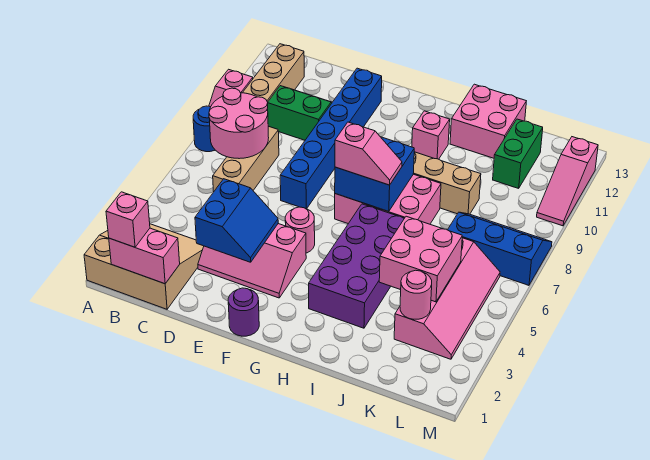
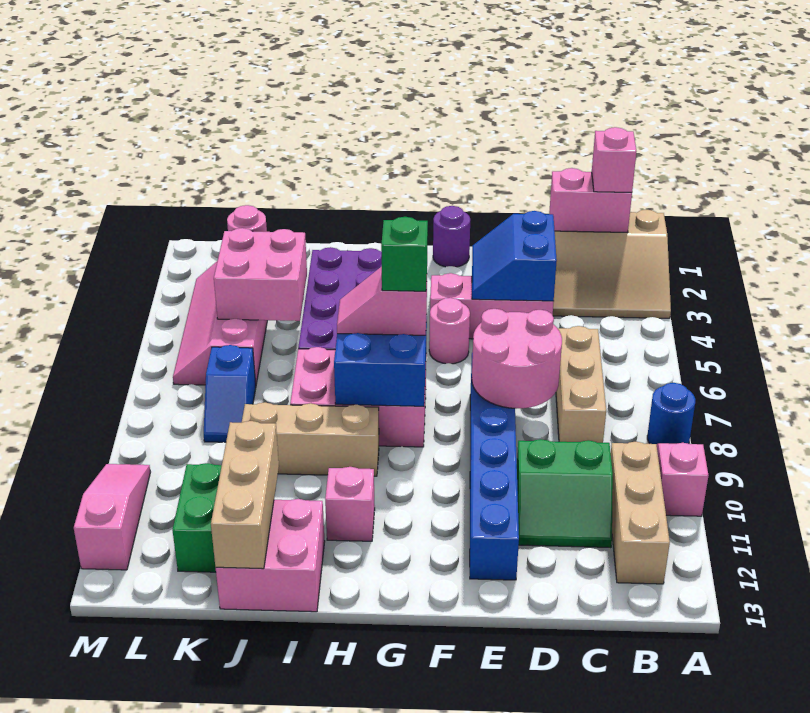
pink 2x2 round brick [209,88,269,159] -> pink 2x2 round brick moved to [472,309,562,409]
none -> green 1x1 brick [381,217,428,291]
none -> tan 1x3 brick [211,421,279,569]
blue 2x3 slope [448,212,552,285] -> blue 1x2 slope [204,345,256,442]

